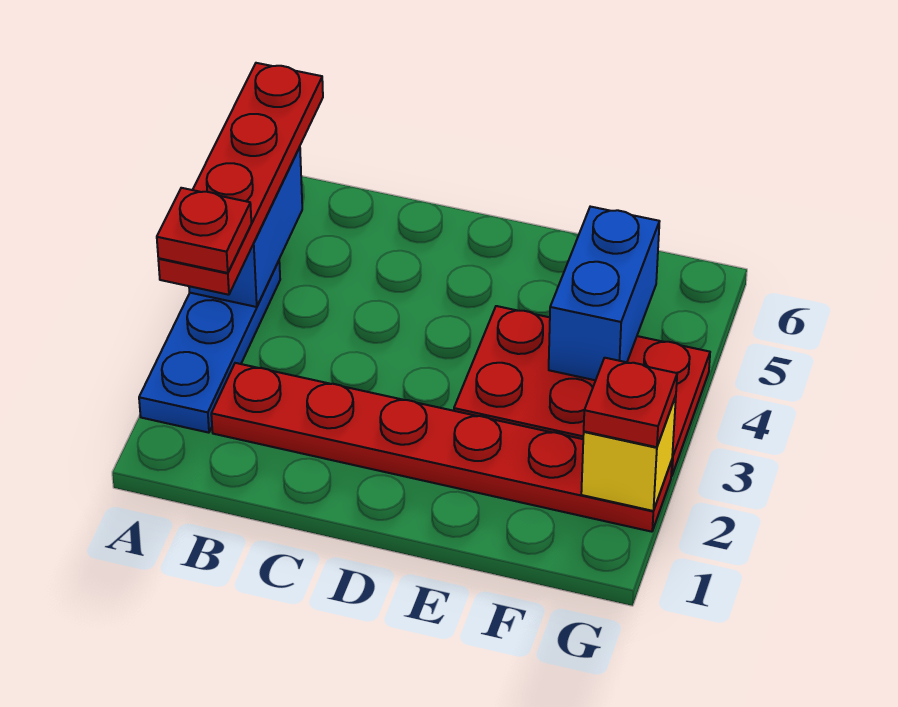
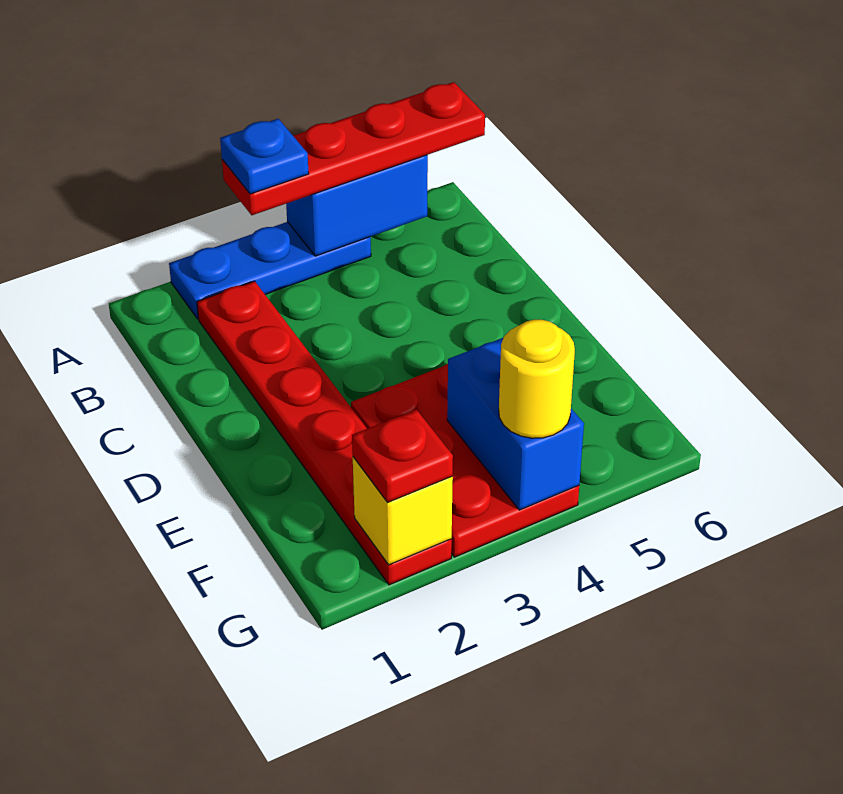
red 1x1 plate [157,188,251,273] -> blue 1x1 plate [220,119,309,194]
blue 1x2 brick [549,207,660,380] -> blue 1x2 brick turned to [447,338,584,510]
none -> yellow 1x1 round brick [499,320,575,438]

